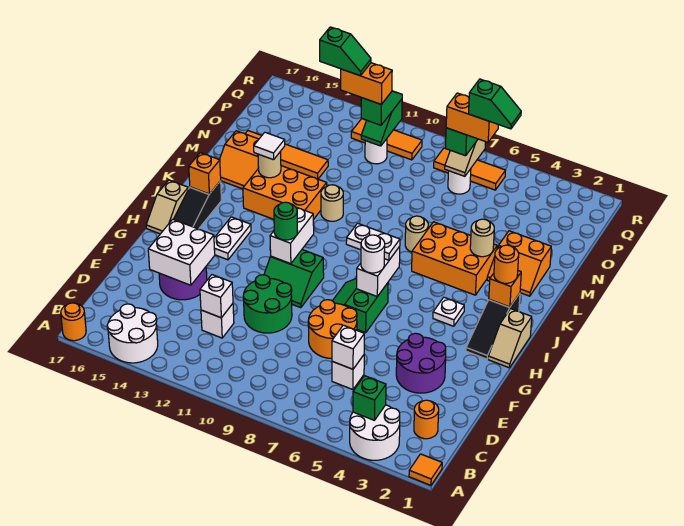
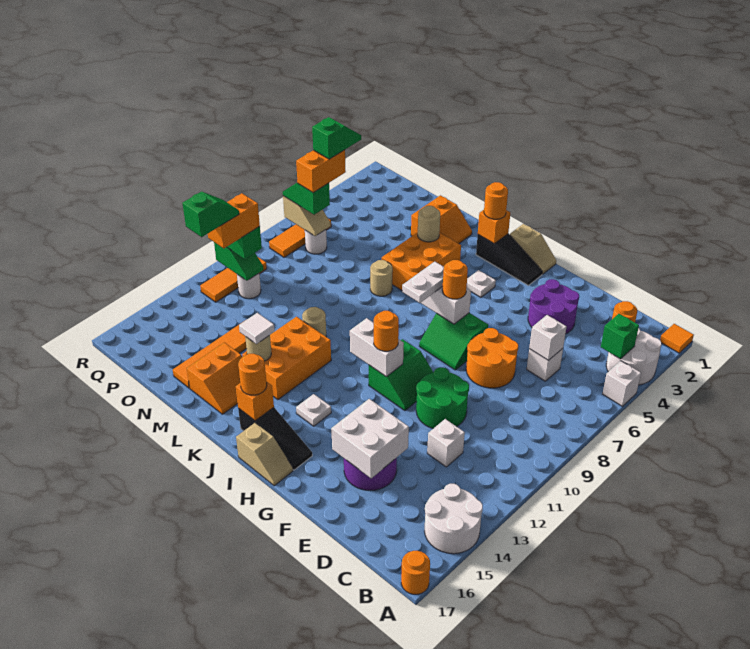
white 1x1 brick [200,275,233,318] -> white 1x1 brick moved to [603,361,641,406]
white 1x1 round brick [361,235,385,273] -> orange 1x1 round brick [442,260,468,299]
green 1x1 round brick [274,202,297,240] -> orange 1x1 round brick [374,311,399,351]
white 1x2 plate [214,217,251,260] -> white 1x1 plate [296,394,331,426]
none -> orange 1x1 round brick [238,354,267,395]

